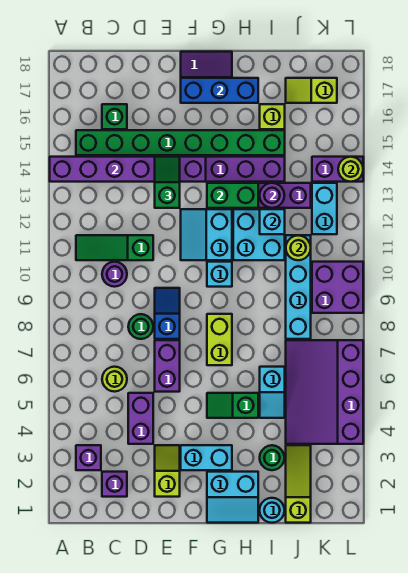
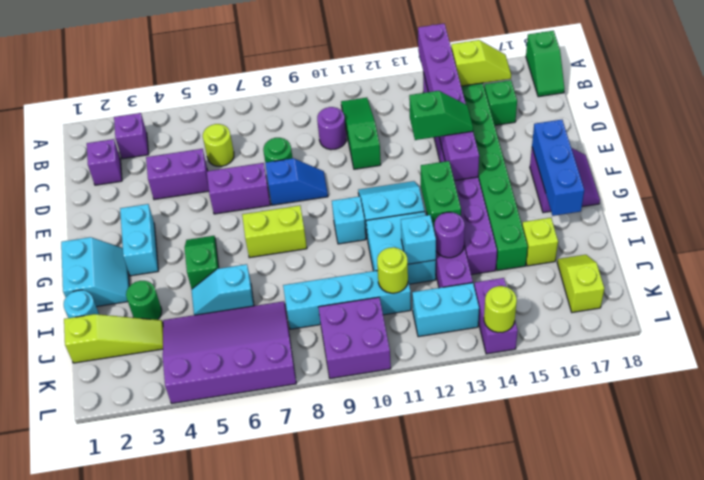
none -> green 1x2 slope [526,31,565,97]
lime 1x2 slope [155,445,180,497] -> lime 1x2 slope moved to [451,40,511,86]
cyan 2x2 slope [207,472,258,523] -> cyan 2x2 slope turned to [61,237,129,307]

